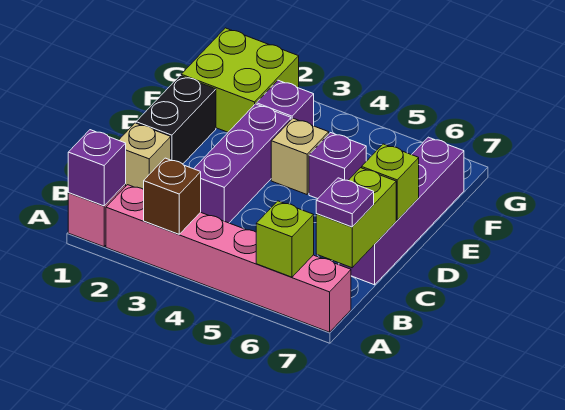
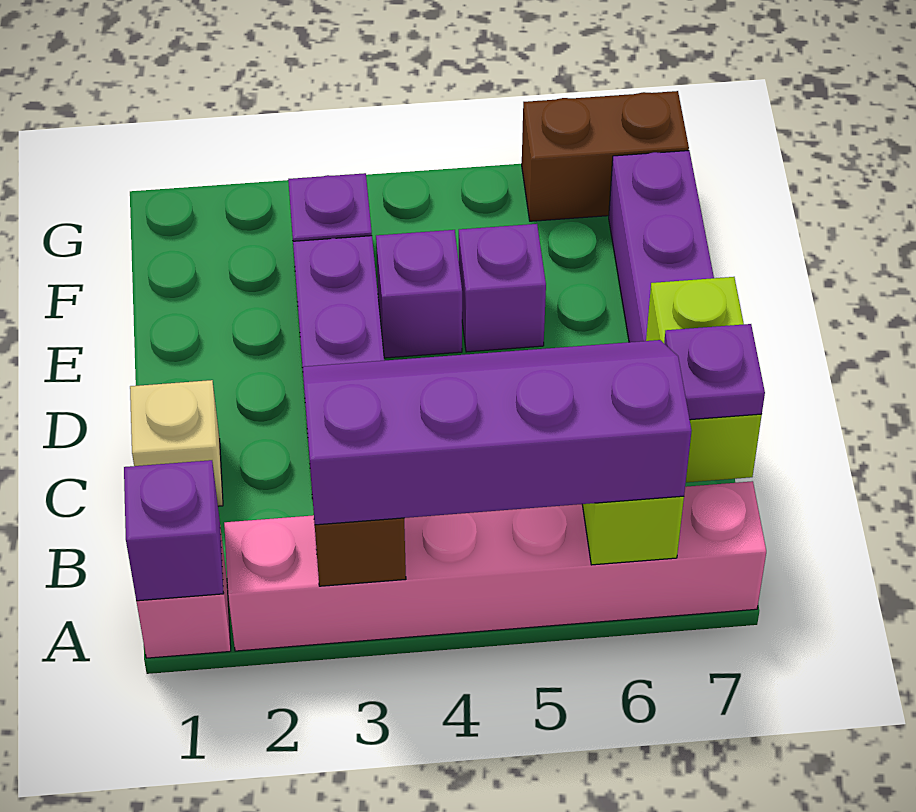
none -> purple 2x4 slope [303,340,691,525]
black 1x2 brick [136,76,216,164] -> none
lime 1x1 brick [362,144,419,220] -> none
tan 1x1 brick [271,118,329,194] -> purple 1x1 brick [376,230,462,358]
lime 2x2 brick [181,28,299,132] -> none
none -> brown 1x2 brick [522,91,689,221]

